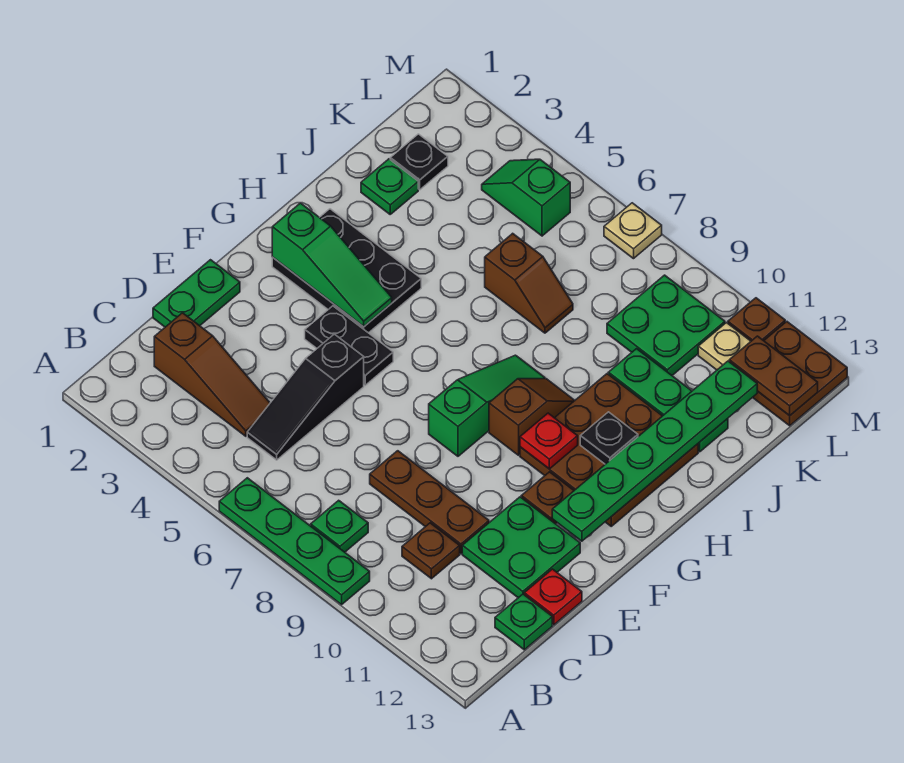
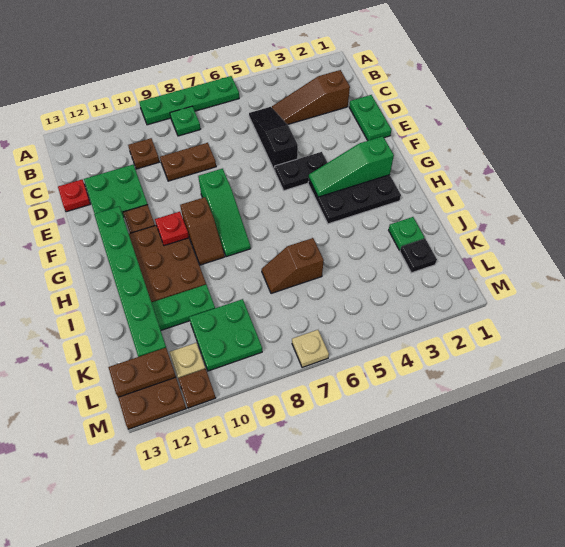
green 1x1 plate [495,594,552,650] -> none
brown 1x3 plate [370,451,489,554] -> brown 1x2 plate [160,143,216,181]
black 1x1 plate [580,412,638,464] -> none
green 1x2 slope [482,159,570,236] -> none

